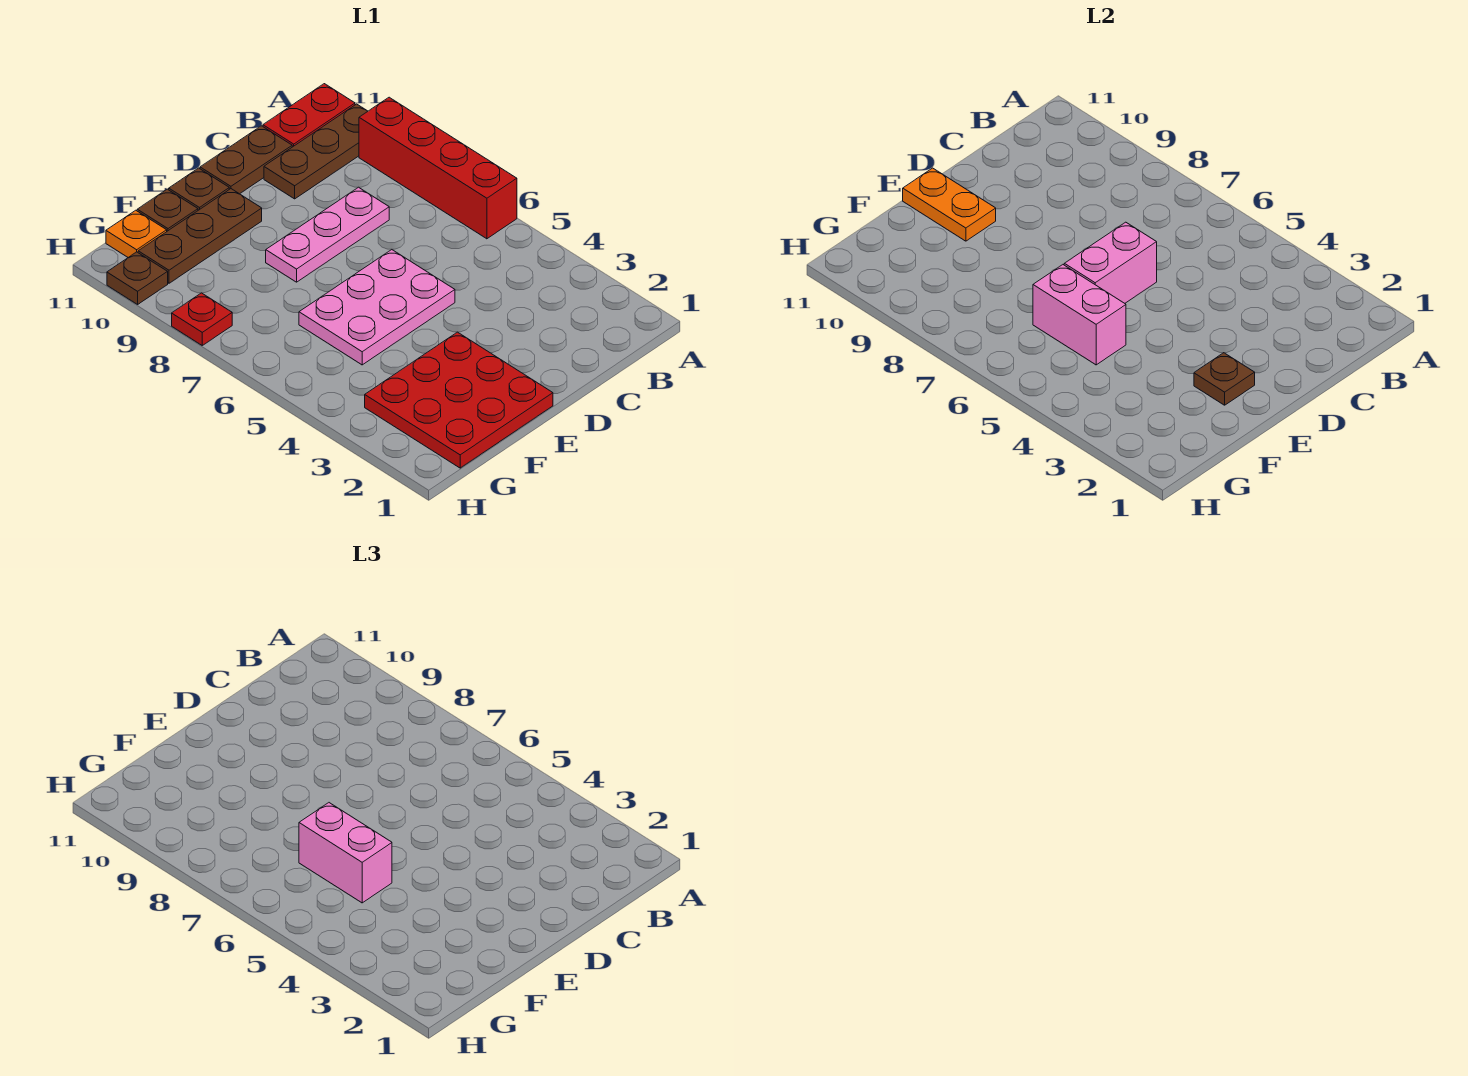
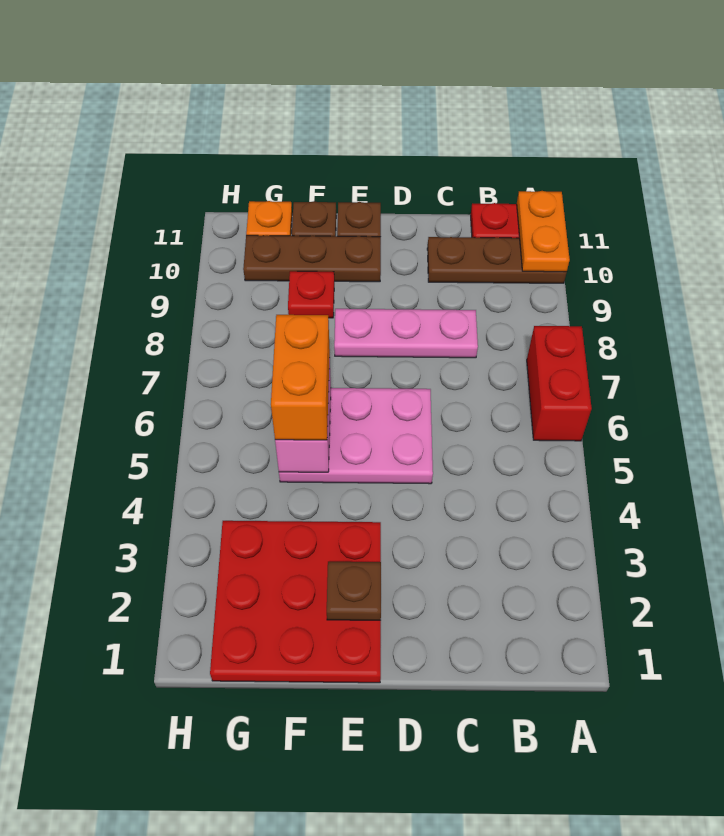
red 1x4 brick [359,97,517,239] -> red 1x2 brick [527,326,592,441]
brown 1x2 plate [200,126,292,194] -> none
pink 1x2 brick [1064,222,1157,303] -> none
orange 1x2 plate [903,168,996,241] -> orange 1x2 plate moved to [517,191,570,272]
pink 1x2 brick [299,803,392,903] -> orange 1x2 brick [271,315,330,440]
red 1x1 plate [172,293,232,345] -> red 1x1 plate moved to [288,271,334,318]
brown 1x1 plate [107,252,168,304] -> none

